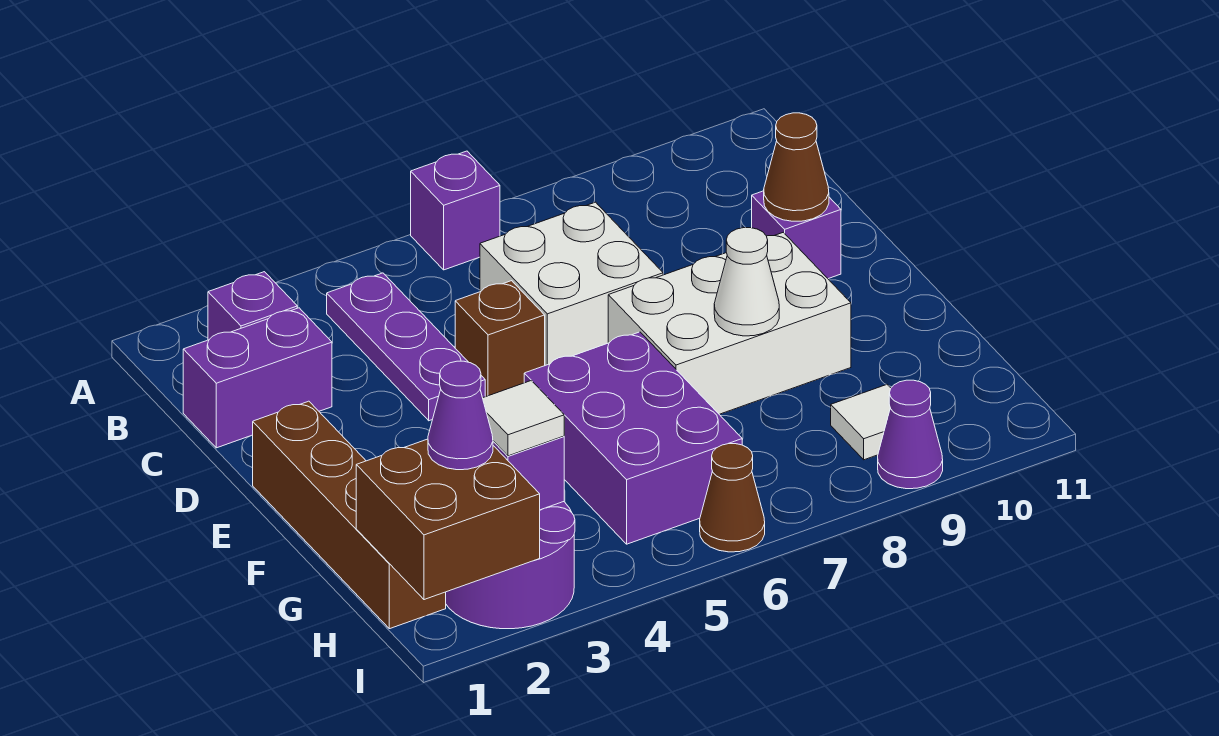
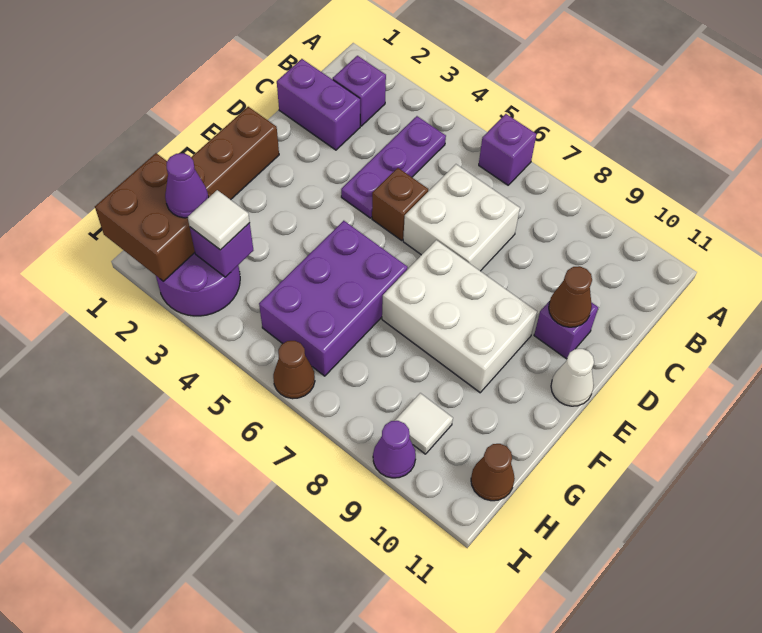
white 1x1 cone [714,228,779,336] -> white 1x1 cone moved to [551,349,594,406]
none -> brown 1x1 cone [471,444,515,501]

